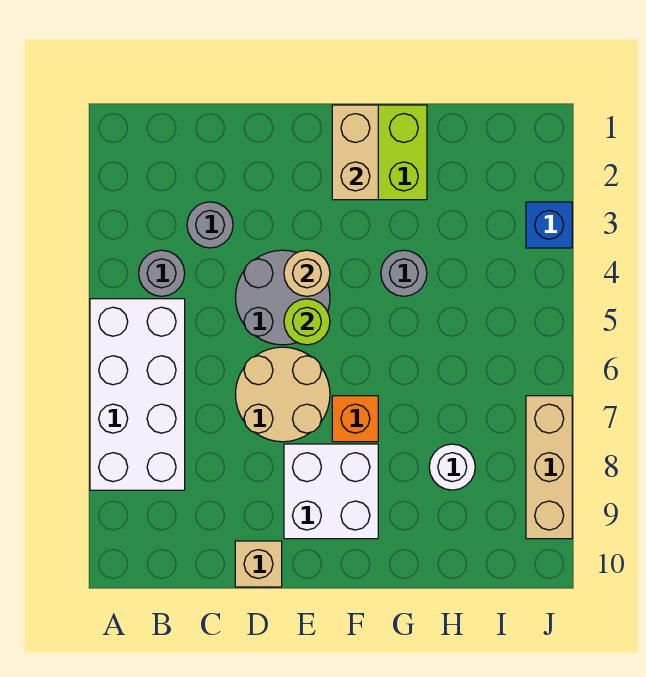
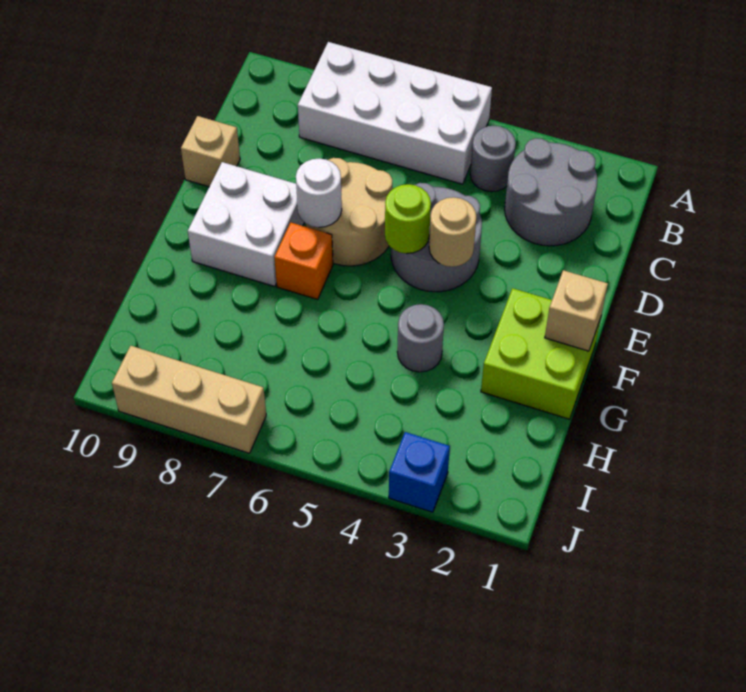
grey 1x1 round brick [187,202,233,248] -> grey 2x2 round brick [505,138,597,246]
tan 1x2 brick [332,105,378,200] -> tan 1x1 brick [545,270,608,351]
white 1x1 round brick [429,444,475,490] -> white 1x1 round brick moved to [296,158,342,227]

